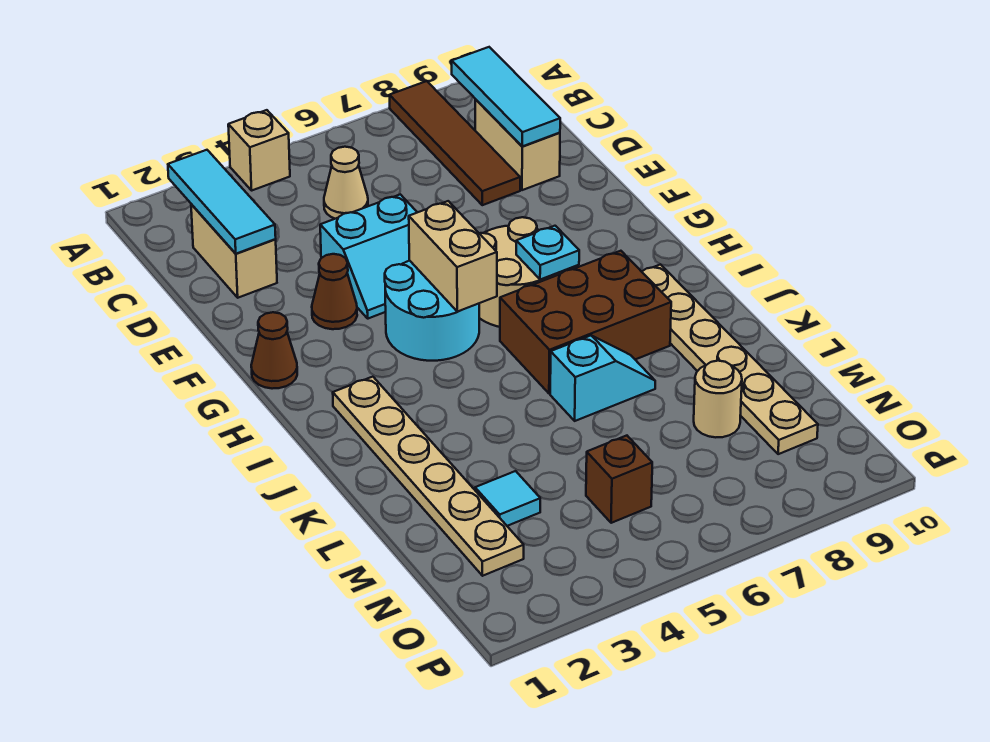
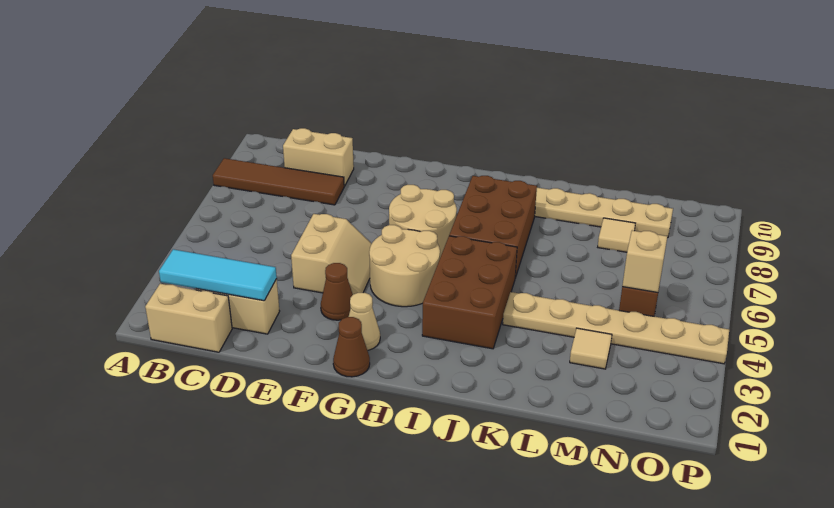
tan 1x1 brick [228,110,290,190] -> tan 1x1 brick moved to [622,231,667,292]
cyan 1x3 tile [452,47,560,146] -> none
tan 1x1 cone [324,147,368,219] -> tan 1x1 cone moved to [349,293,380,351]
cyan 2x2 slope [320,194,417,319] -> tan 2x2 slope [291,214,372,294]
cyan 2x2 round brick [385,261,479,361] -> tan 2x2 round brick [369,225,440,307]
tan 1x2 brick [409,201,497,312] -> tan 1x2 brick moved to [145,284,232,352]
cyan 1x1 plate [516,226,579,280] -> none
tan 1x6 plate [333,377,524,576] -> tan 1x6 plate moved to [503,292,729,364]
none -> brown 2x3 brick [422,236,517,349]
cyan 1x2 slope [550,335,655,421] -> none
cyan 1x1 tile [475,471,540,526] -> tan 1x1 tile [570,328,612,369]
tan 1x1 round brick [694,361,742,437] -> tan 1x1 tile [598,218,635,252]

